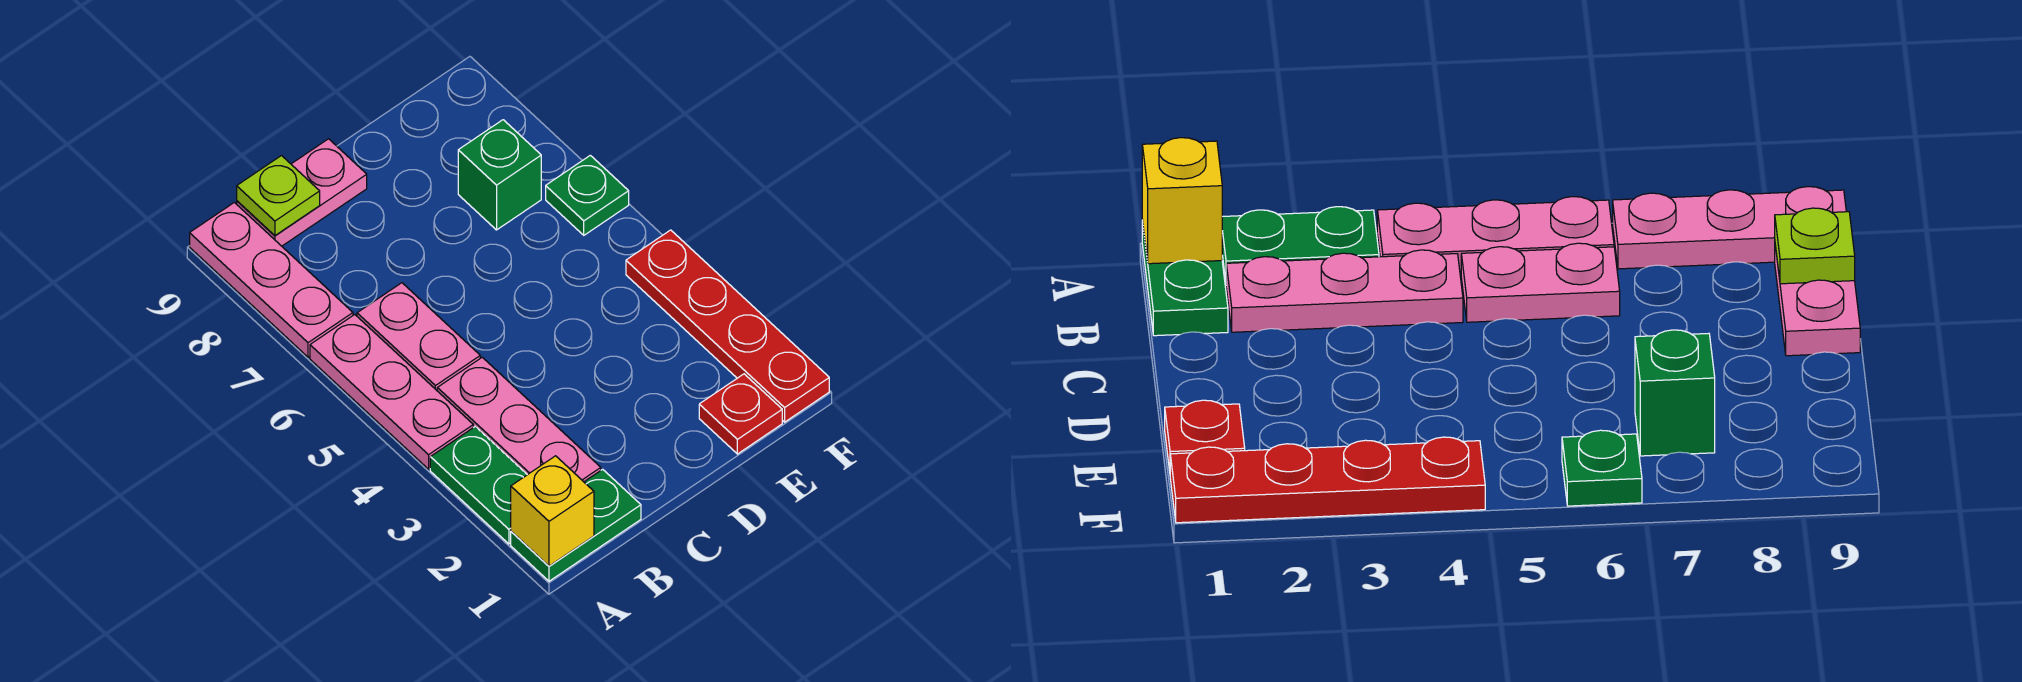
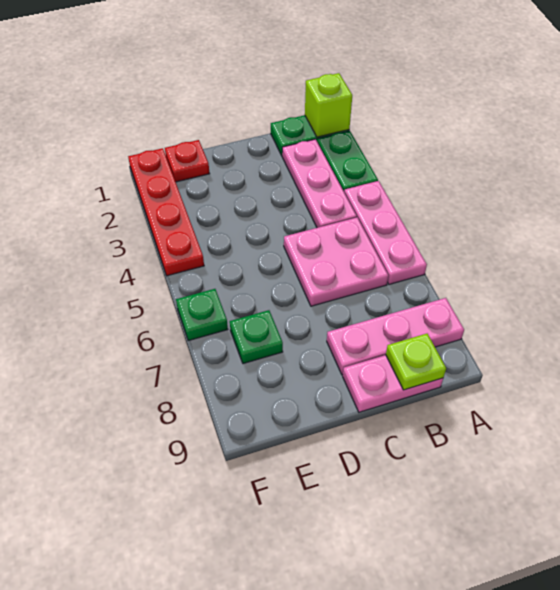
yellow 1x1 brick [511,456,594,566] -> lime 1x1 brick [305,73,352,137]
pink 1x3 plate [190,202,353,357] -> pink 1x3 plate turned to [327,298,464,375]
pink 1x2 plate [357,283,480,390] -> pink 2x2 plate [284,218,388,306]
green 1x1 brick [458,120,541,230] -> green 1x1 plate [230,310,283,364]

